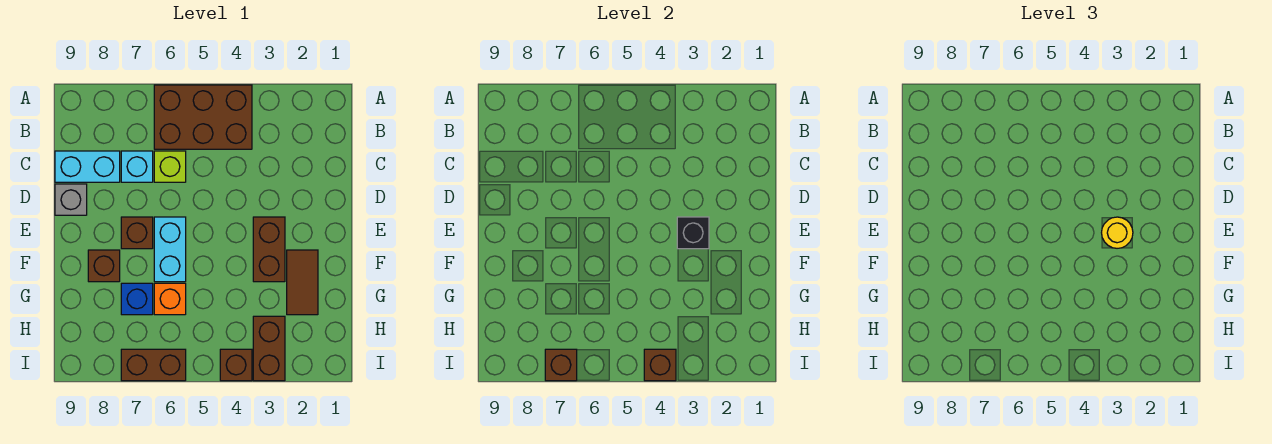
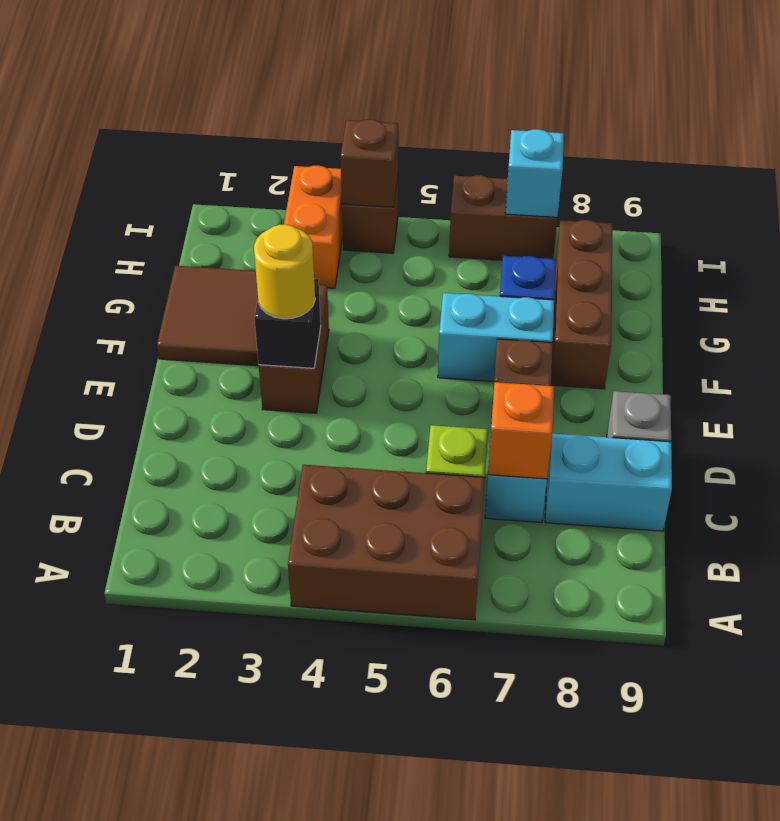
cyan 1x2 brick [154,217,186,282] -> cyan 1x2 brick turned to [438,293,554,381]
brown 1x2 tile [287,250,318,315] -> brown 2x2 tile [157,266,259,366]
brown 1x1 brick [88,250,120,282] -> brown 1x3 brick [551,220,613,389]
orange 1x1 brick [154,283,186,315] -> orange 1x1 brick moved to [488,382,554,479]
brown 1x2 brick [253,316,285,381] -> orange 1x2 brick [284,165,343,288]
brown 1x1 brick [545,349,577,381] -> cyan 1x1 brick [505,129,564,217]

